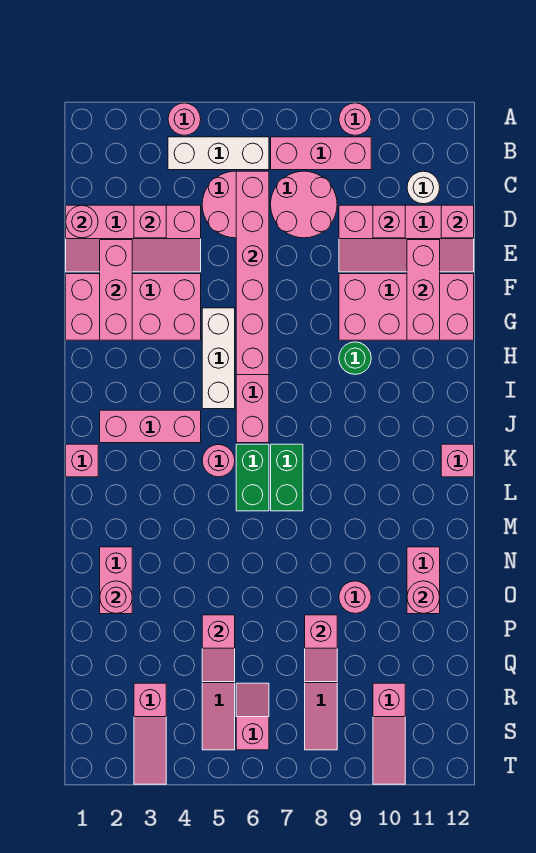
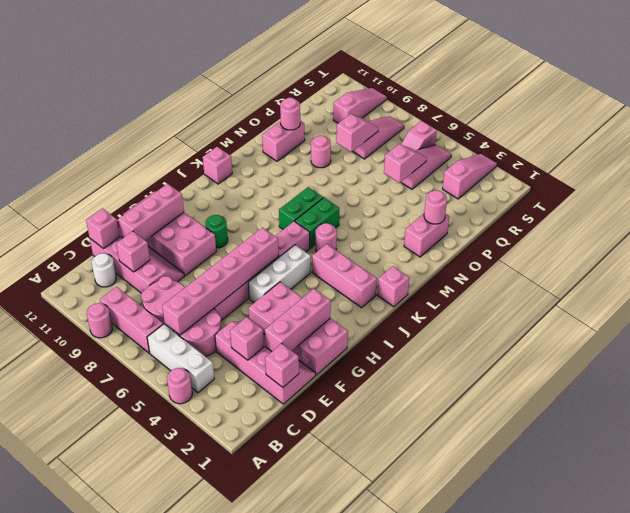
pink 1x1 round brick [66,205,98,238] -> pink 1x1 brick [265,343,299,387]

